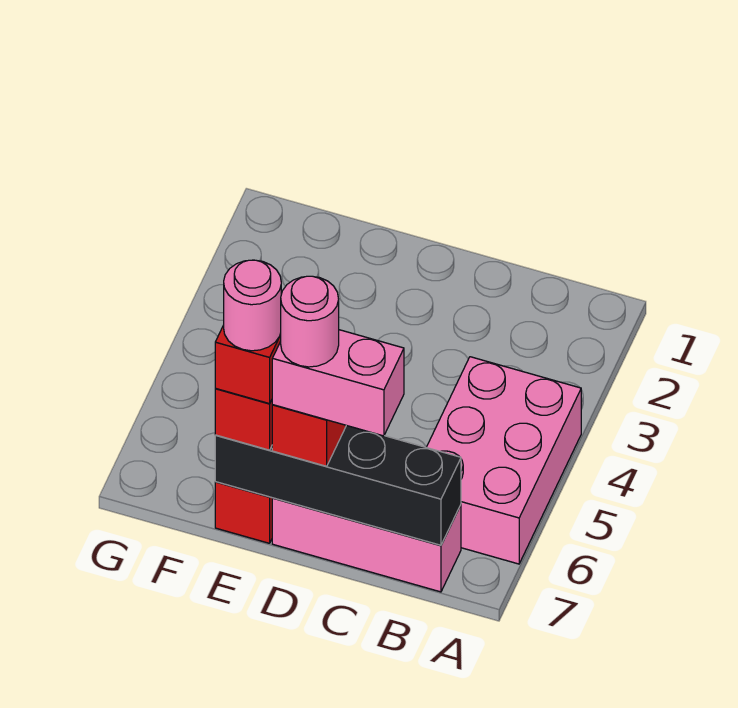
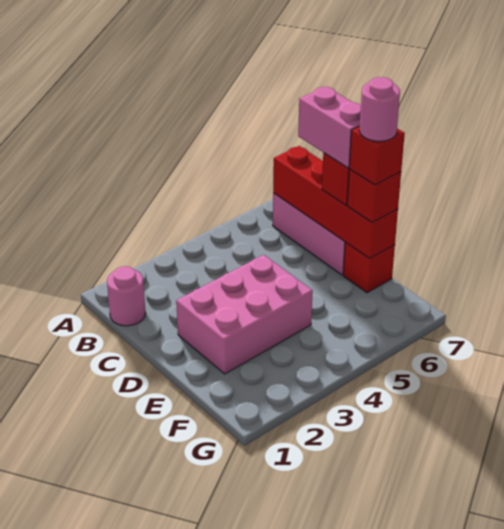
pink 2x3 brick [426,357,581,564] -> pink 2x3 brick moved to [176,255,313,374]
black 1x4 brick [215,426,461,545] -> red 1x4 brick [273,146,398,258]
pink 1x1 round brick [281,276,339,367] -> pink 1x1 round brick moved to [107,266,146,326]

